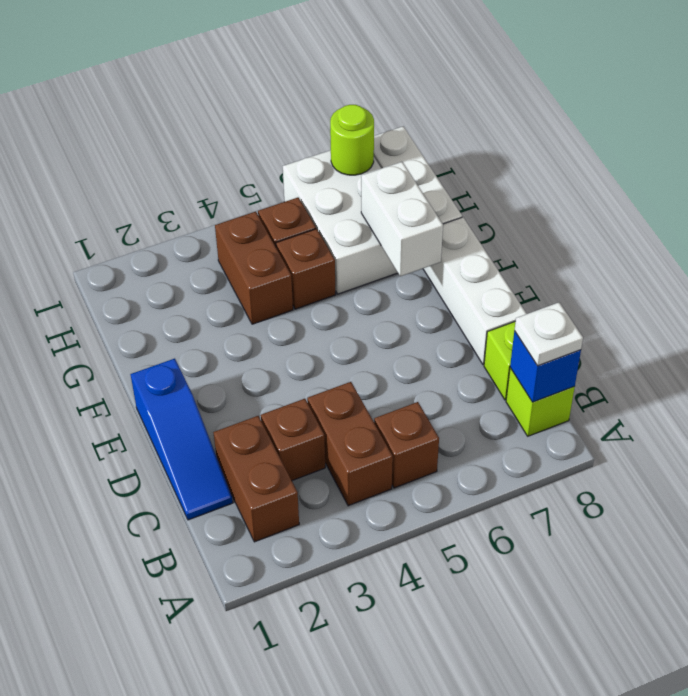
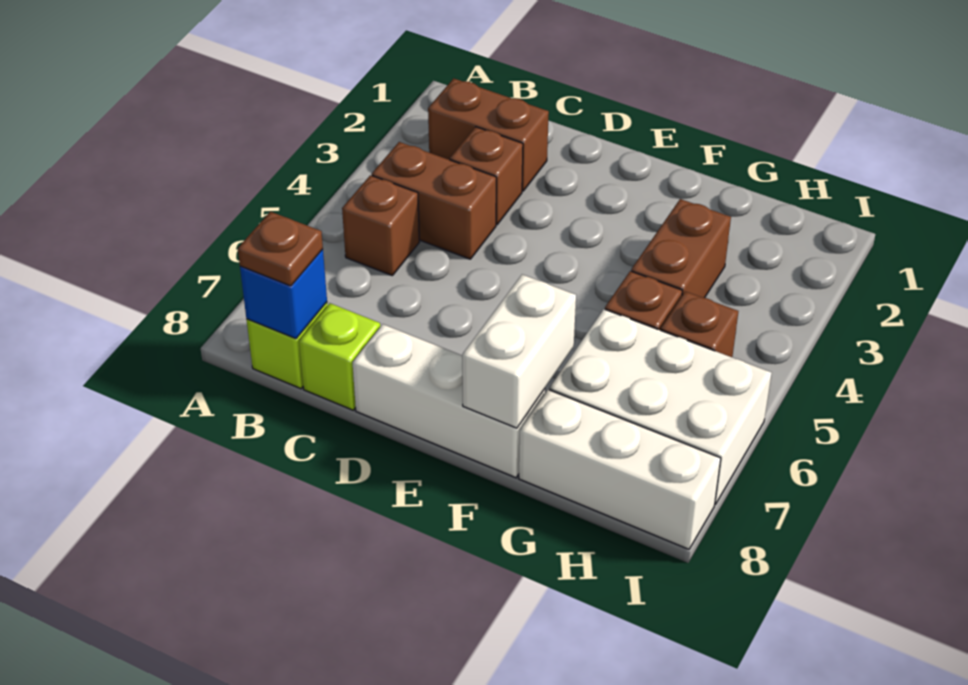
white 1x1 plate [515,302,583,366] -> brown 1x1 plate [238,212,323,286]
blue 1x3 slope [130,359,233,520] -> none
white 1x2 brick [361,162,443,276] -> white 1x2 brick turned to [462,275,576,428]
brown 1x2 brick [215,212,293,324] -> brown 1x2 brick turned to [631,199,731,298]
lime 1x1 round brick [330,105,374,175] -> none

